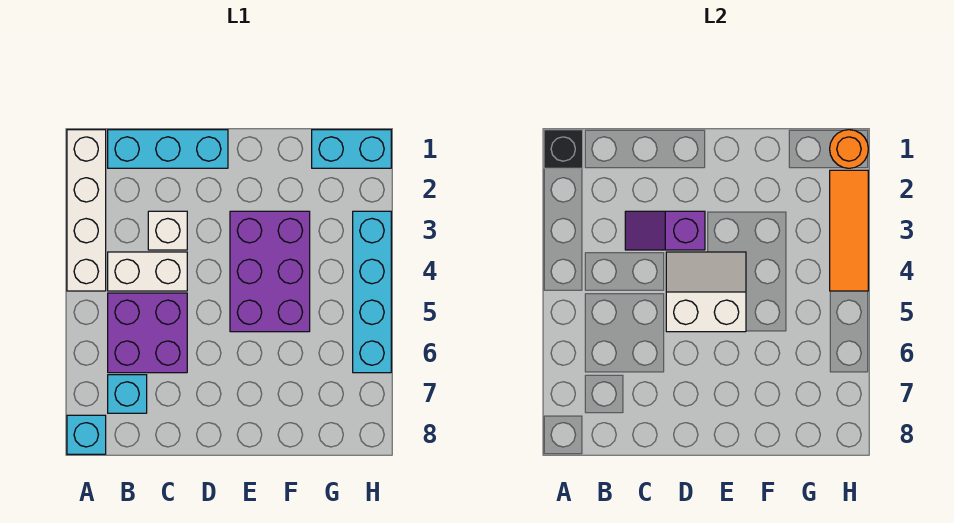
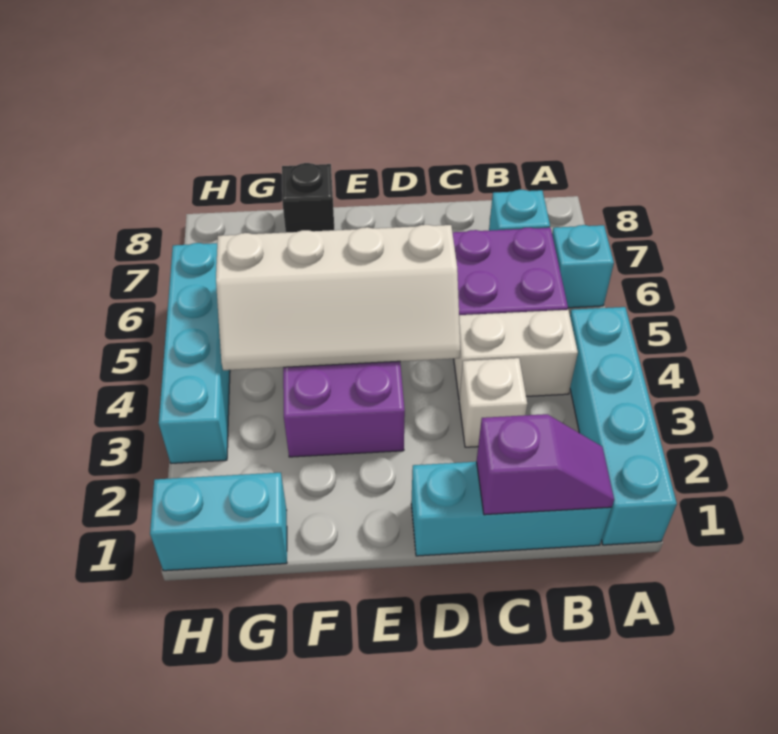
white 1x4 brick [67,130,106,291] -> cyan 1x4 brick [570,307,677,545]
black 1x1 brick [544,130,583,168] -> black 1x1 brick moved to [282,163,334,232]
cyan 1x1 brick [67,415,106,454] -> cyan 1x1 brick moved to [552,225,614,308]
purple 1x2 slope [625,211,705,250] -> purple 1x2 slope moved to [477,414,614,515]
white 2x2 slope [666,252,746,332] -> white 2x4 slope [216,225,460,370]
orange 1x1 round brick [830,130,868,168] -> none
orange 1x3 tile [830,170,868,291] -> none

